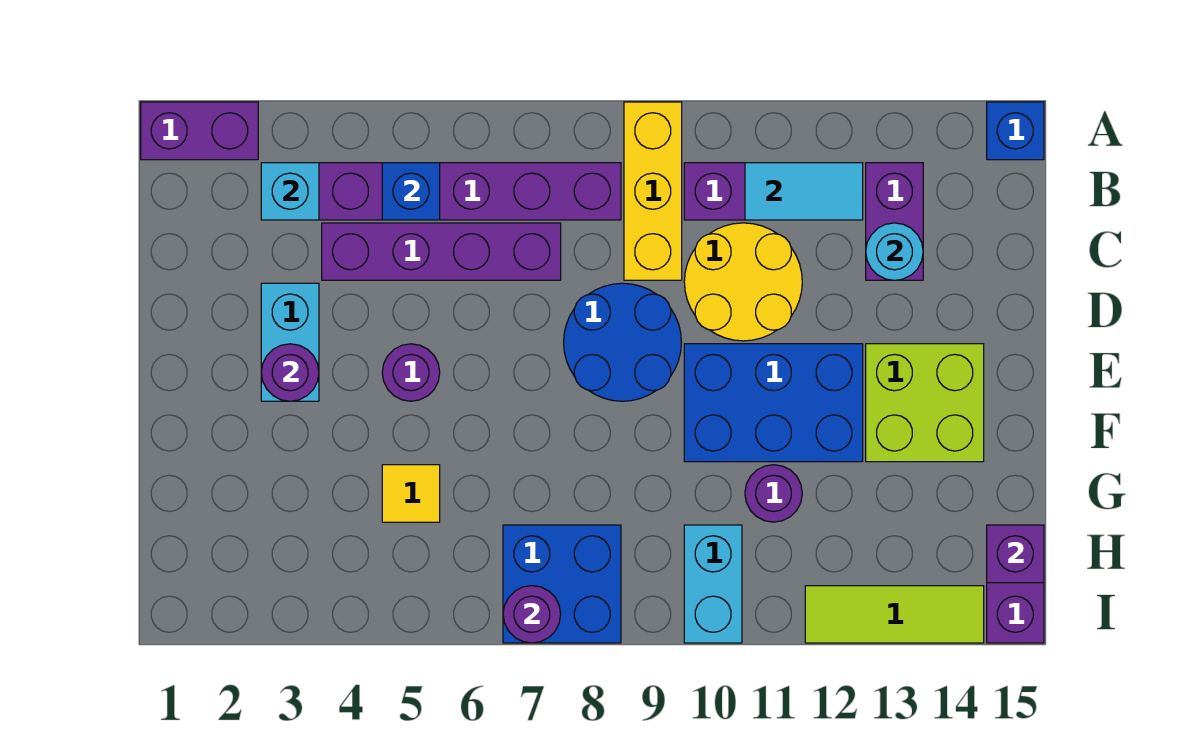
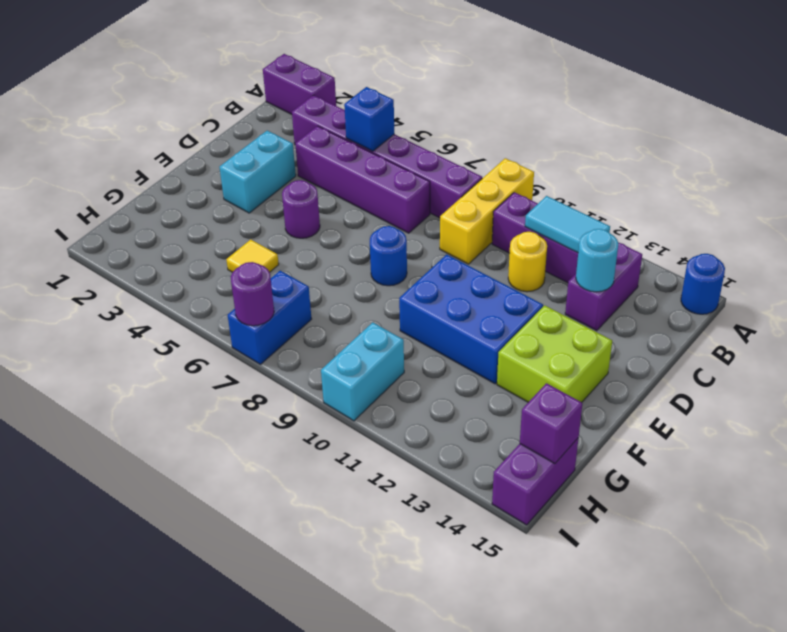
blue 1x1 brick [987,102,1044,160] -> blue 1x1 round brick [681,254,725,314]
cyan 1x1 brick [261,163,319,220] -> none
yellow 2x2 round brick [684,223,802,341] -> yellow 1x1 round brick [508,232,547,292]
blue 2x2 round brick [564,283,681,401] -> blue 1x1 round brick [370,226,407,286]
purple 1x1 round brick [261,344,319,401] -> none
purple 1x1 round brick [745,465,802,522] -> none
blue 2x2 brick [503,525,621,643] -> blue 1x2 brick [228,270,311,364]
lime 1x3 tile [805,586,984,643] -> none

